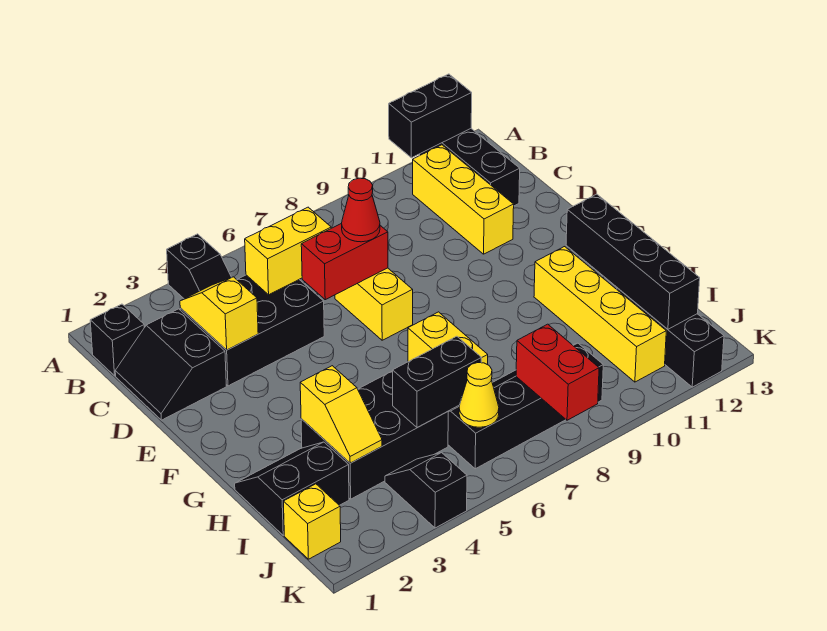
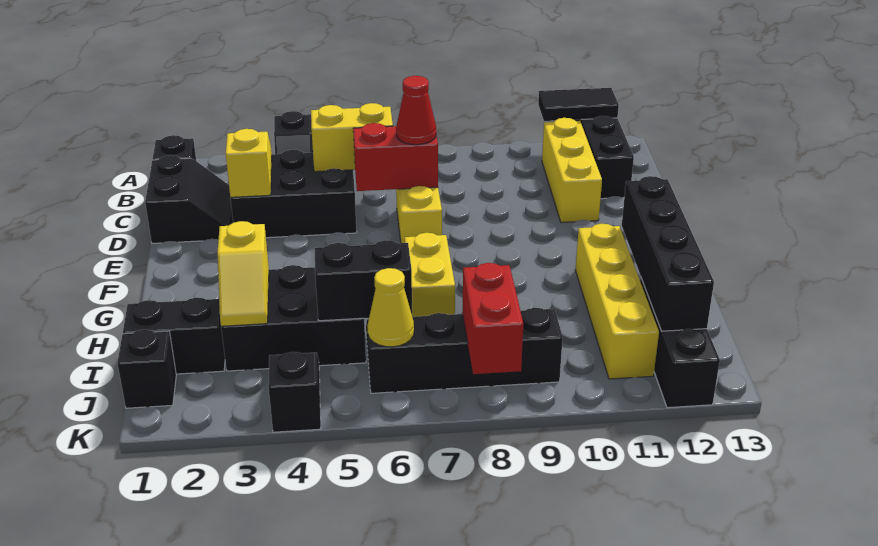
black 1x2 brick [389,74,472,158] -> black 1x2 tile [538,88,619,121]
black 2x2 slope [115,309,226,420] -> black 2x2 slope turned to [145,155,233,243]
yellow 1x1 brick [283,484,341,559] -> black 1x1 brick [117,330,176,408]

